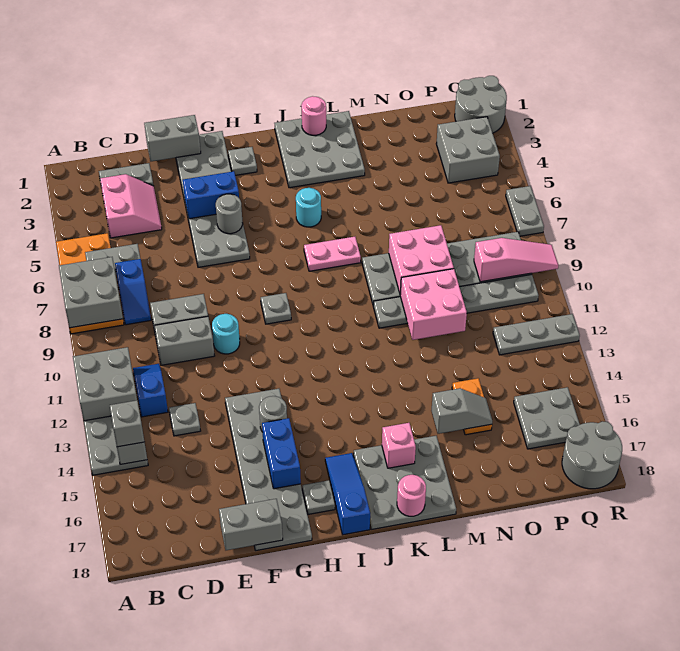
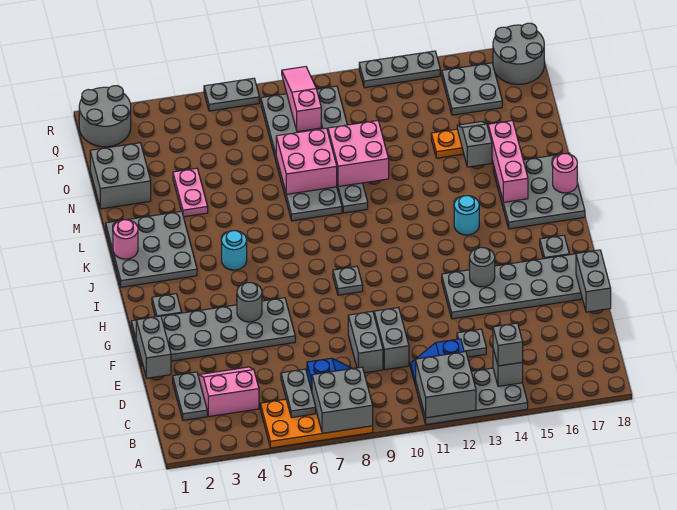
blue 1x2 brick [183,171,239,219] -> none
cyan 1x1 round brick [212,314,240,354] -> cyan 1x1 round brick moved to [454,196,479,235]
blue 1x2 brick [262,418,301,489] -> none
blue 1x3 slope [325,453,370,535] -> none
pink 1x2 plate [304,237,361,271] -> pink 1x2 plate moved to [173,168,208,217]
pink 1x1 brick [382,423,416,468] -> pink 1x3 brick [488,121,528,202]
grey 2x2 brick [436,117,500,183] -> grey 2x2 brick moved to [90,143,151,209]
grey 1x3 plate [493,314,580,355] -> grey 1x3 plate turned to [359,51,440,88]

